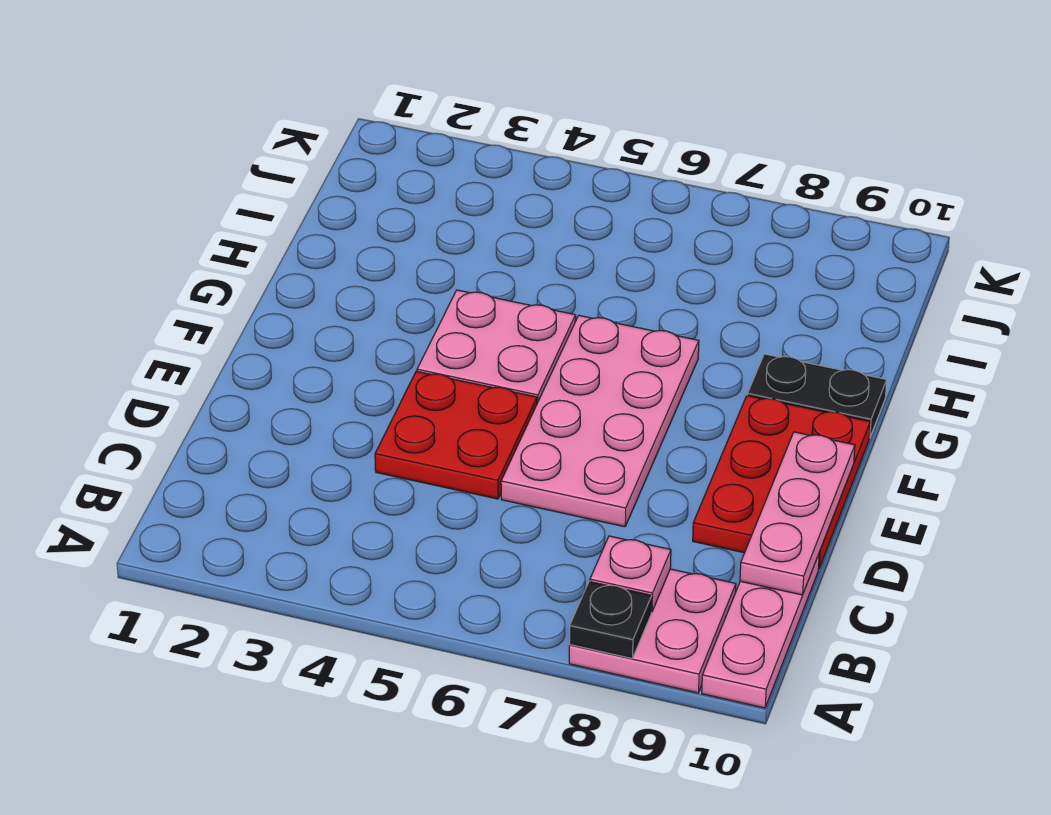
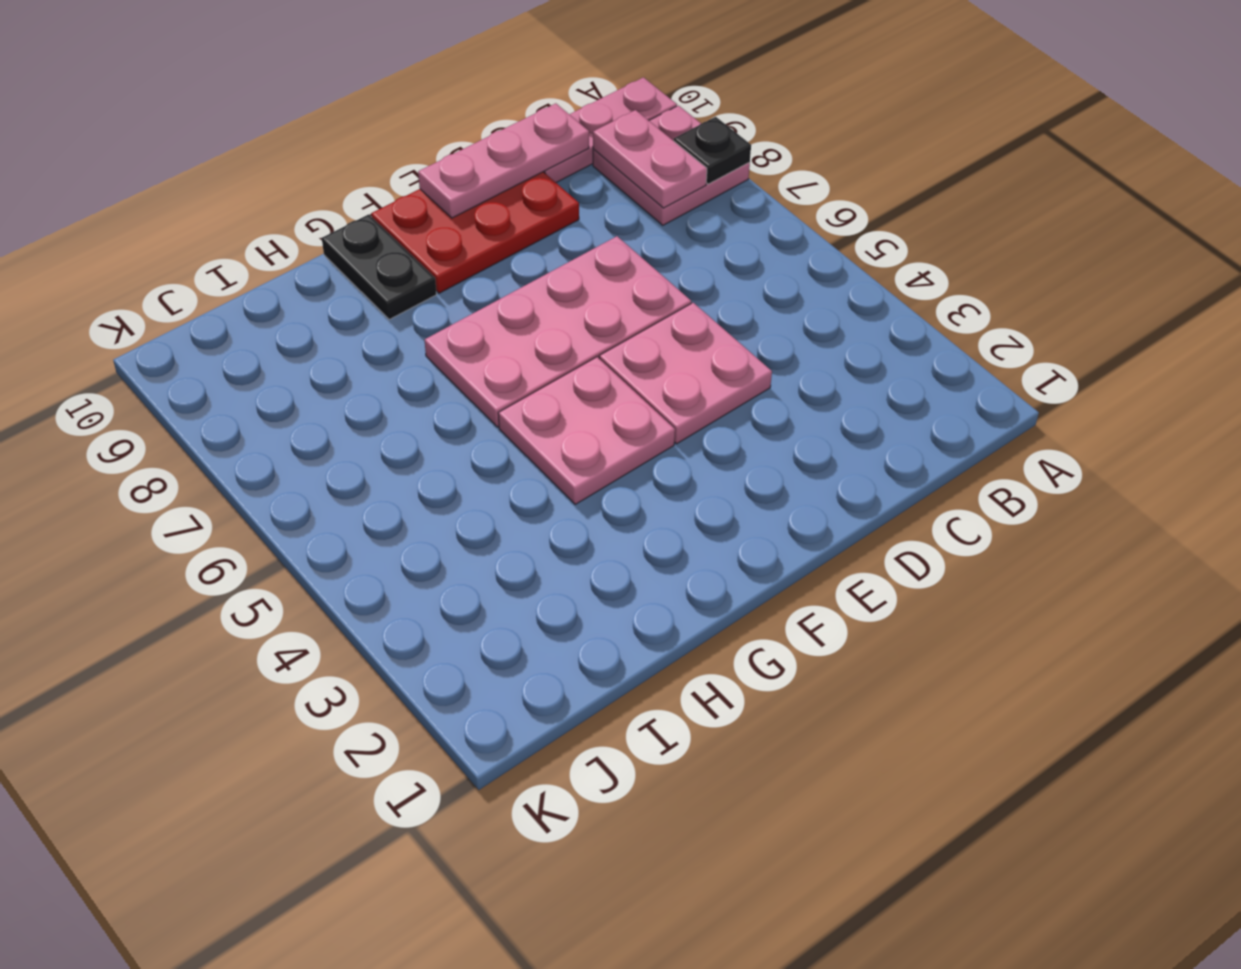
pink 1x1 plate [590,536,671,612] -> pink 1x2 plate [593,110,707,208]
red 2x2 plate [375,371,537,499] -> pink 2x2 plate [599,303,772,444]

